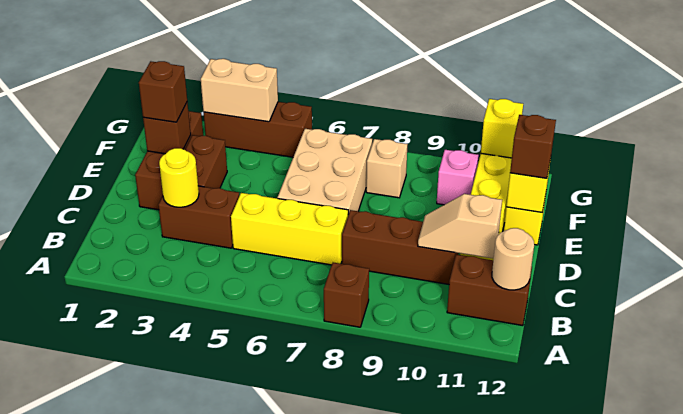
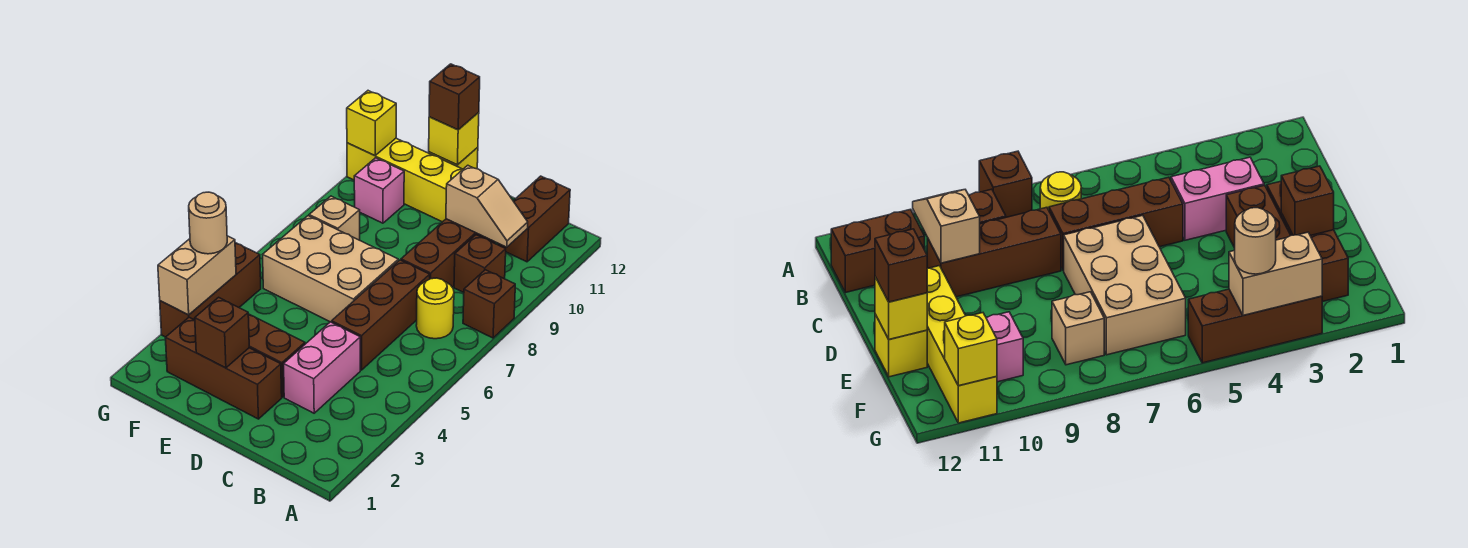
tan 1x1 round brick [492,228,534,290] -> tan 1x1 round brick moved to [189,192,227,254]
brown 1x2 brick [158,186,239,248] -> pink 1x2 brick [284,322,360,413]
yellow 1x1 round brick [159,148,199,207] -> yellow 1x1 round brick moved to [416,278,454,339]
yellow 1x3 brick [231,193,348,265] -> brown 1x3 brick [332,260,430,370]
tan 1x2 slope [418,194,502,259] -> tan 1x2 slope turned to [446,165,528,247]
brown 1x1 brick [139,61,187,122] -> brown 1x1 brick moved to [454,235,506,293]

